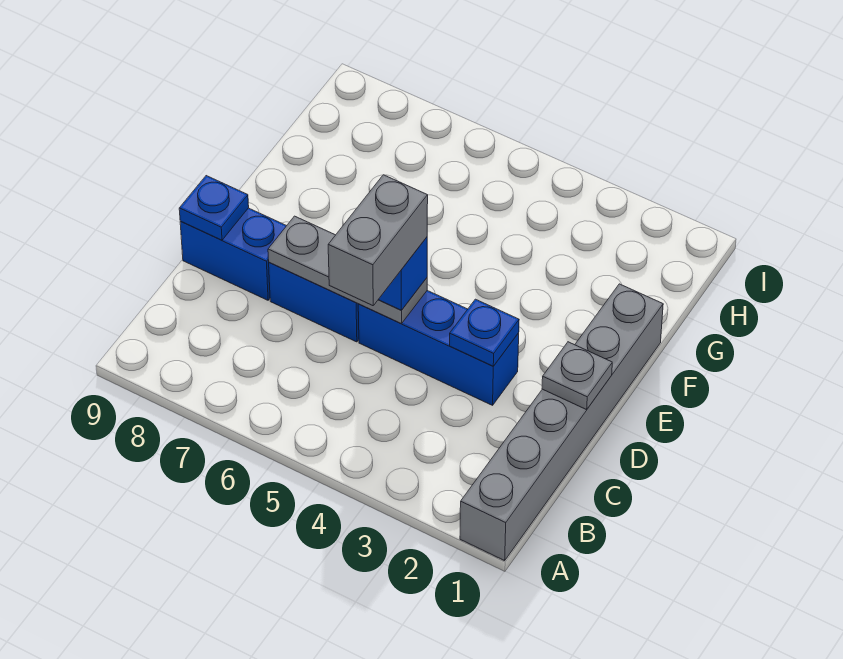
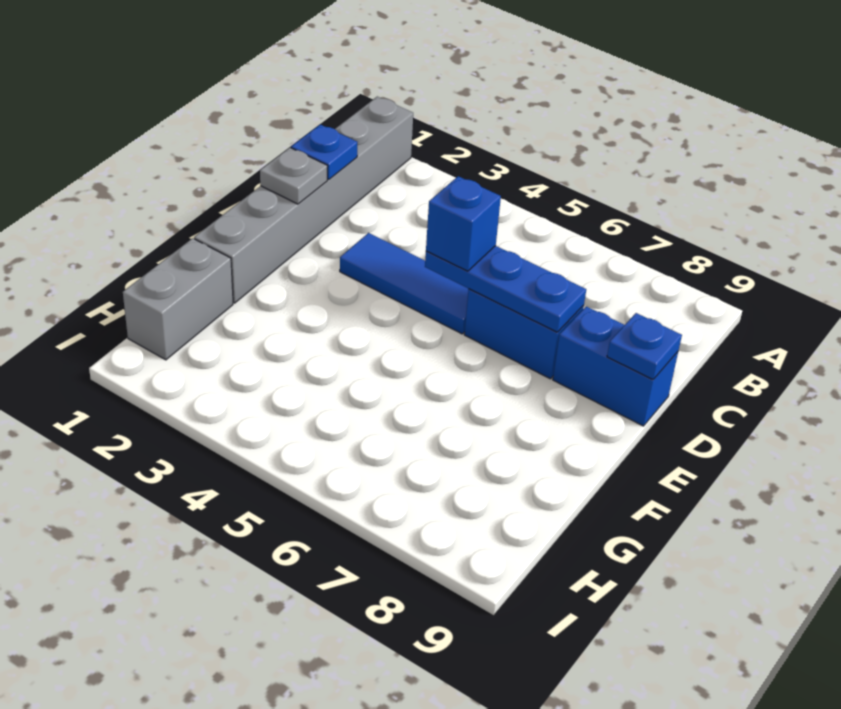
grey 1x2 brick [328,175,428,306] -> grey 1x2 brick moved to [123,238,233,360]
blue 1x3 brick [358,291,519,405] -> blue 1x3 tile [340,233,468,334]
blue 1x1 plate [450,299,519,366] -> blue 1x1 plate moved to [291,125,357,180]
grey 1x3 plate [268,216,427,324] -> blue 1x3 plate [425,246,586,332]

